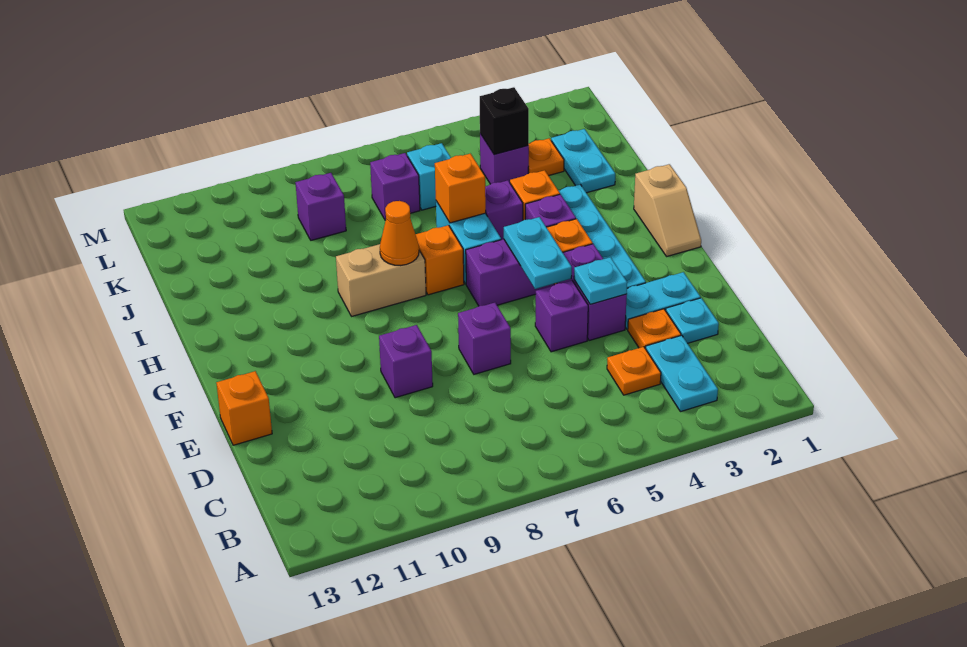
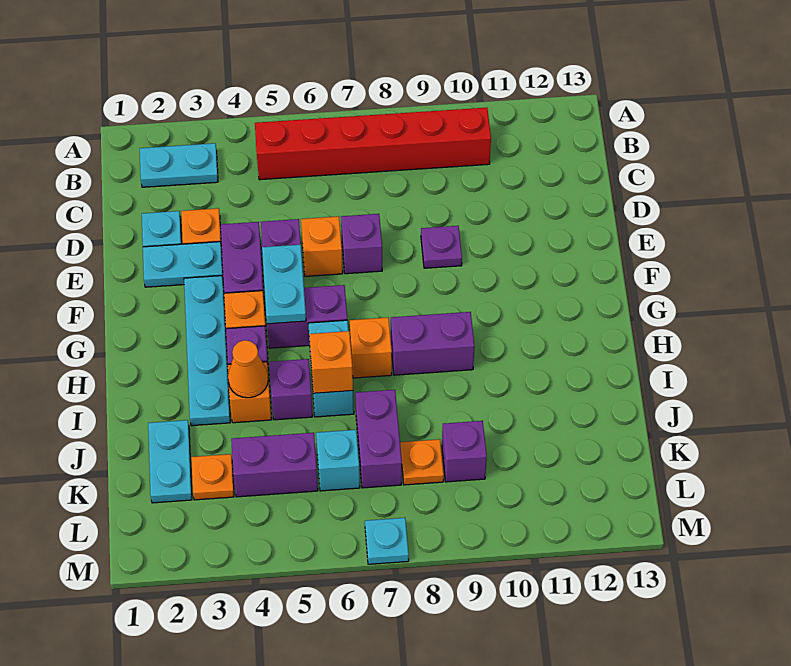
cyan 1x2 plate [646,335,718,412] -> cyan 1x2 plate turned to [140,143,218,187]
none -> red 1x6 brick [255,108,491,180]
orange 1x1 plate [607,347,661,395] -> orange 1x1 plate moved to [401,439,444,485]
cyan 1x1 plate [574,257,627,304] -> cyan 1x1 plate moved to [365,518,409,564]
purple 1x1 brick [379,325,433,398] -> purple 1x1 plate [421,226,462,268]
orange 1x1 brick [216,371,272,445] -> orange 1x1 brick moved to [301,216,343,276]
tan 1x2 slope [634,164,701,256] -> none
tan 1x2 brick [336,244,426,316] -> purple 1x2 brick [391,312,475,375]
orange 1x1 cone [380,201,419,265] -> orange 1x1 cone moved to [228,340,268,398]
purple 1x1 brick [480,134,529,184] -> purple 1x2 brick [231,433,318,497]
black 1x1 brick [480,87,529,155] -> none
purple 1x1 brick [370,153,420,220] -> purple 1x2 brick [355,390,402,488]

